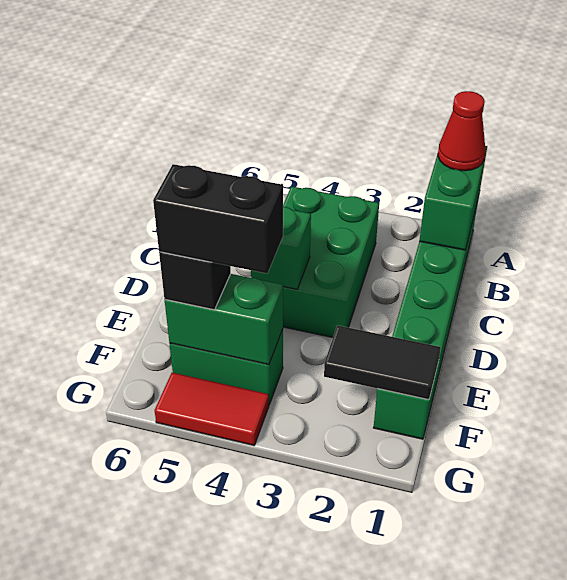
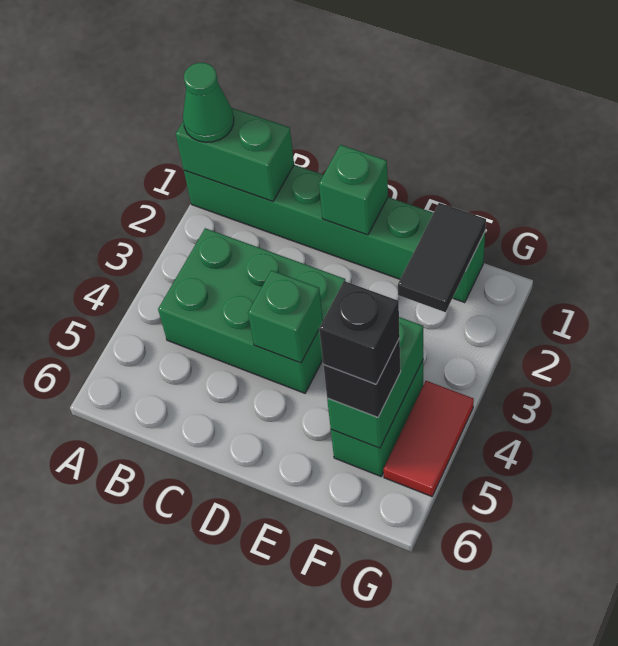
red 1x1 cone [438,91,485,171] -> green 1x1 cone [183,63,234,142]
none -> green 1x1 brick [319,145,388,235]
black 1x2 brick [153,164,283,273] -> black 1x1 brick [319,281,400,384]

